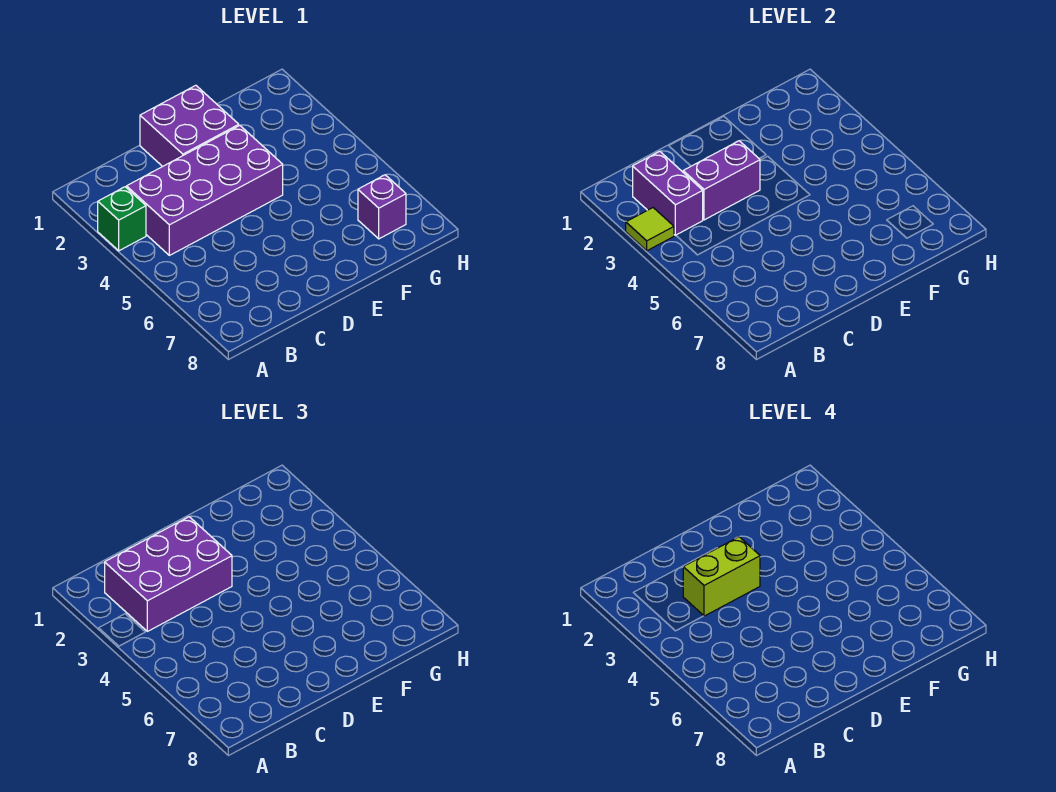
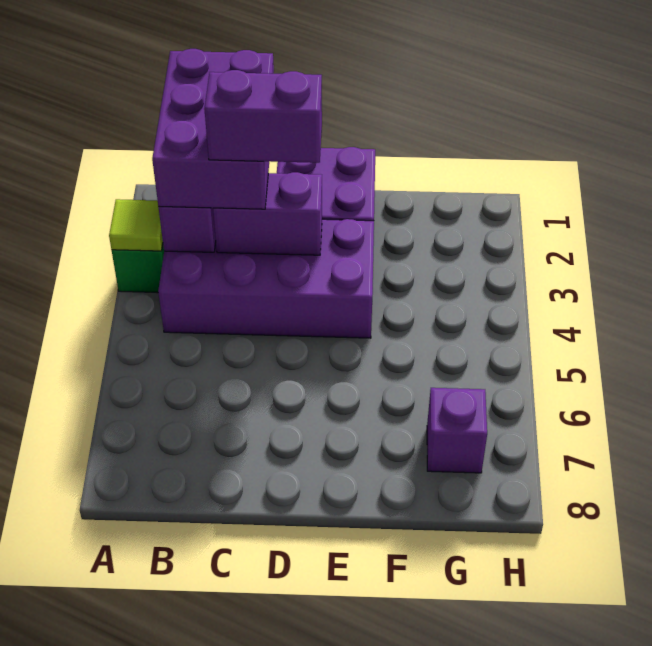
purple 2x3 brick [105,517,232,631] -> purple 2x3 brick turned to [152,49,274,209]
lime 1x2 brick [683,537,760,616] -> purple 1x2 brick [204,70,322,163]

